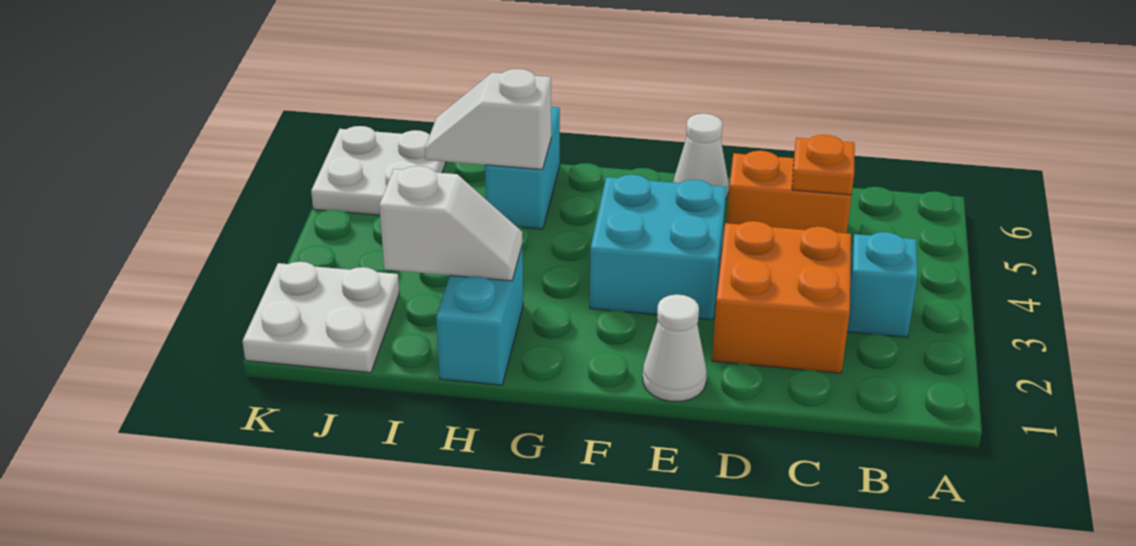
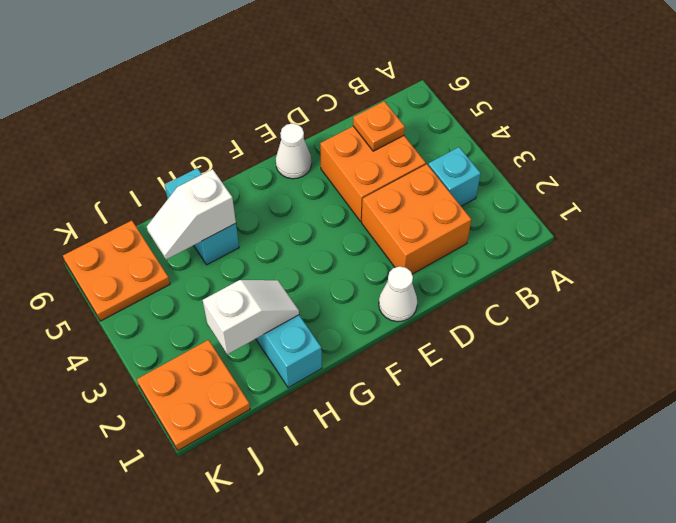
orange 1x2 brick [727,151,852,233] -> orange 2x2 brick [320,126,426,221]
cyan 2x2 brick [590,175,726,320] -> none
white 2x2 plate [242,262,399,373] -> orange 2x2 plate [137,340,250,451]
white 2x2 plate [311,126,446,215] -> orange 2x2 plate [63,221,170,321]

